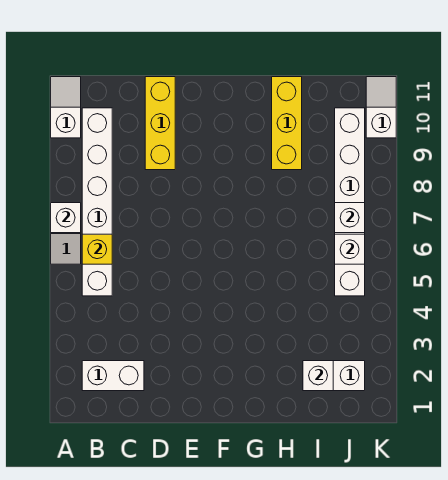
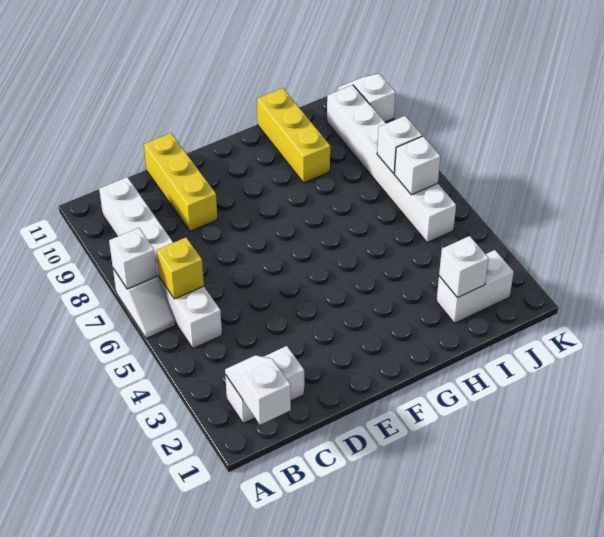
white 1x2 slope [51,77,81,138] -> white 1x2 slope moved to [225,355,291,425]

